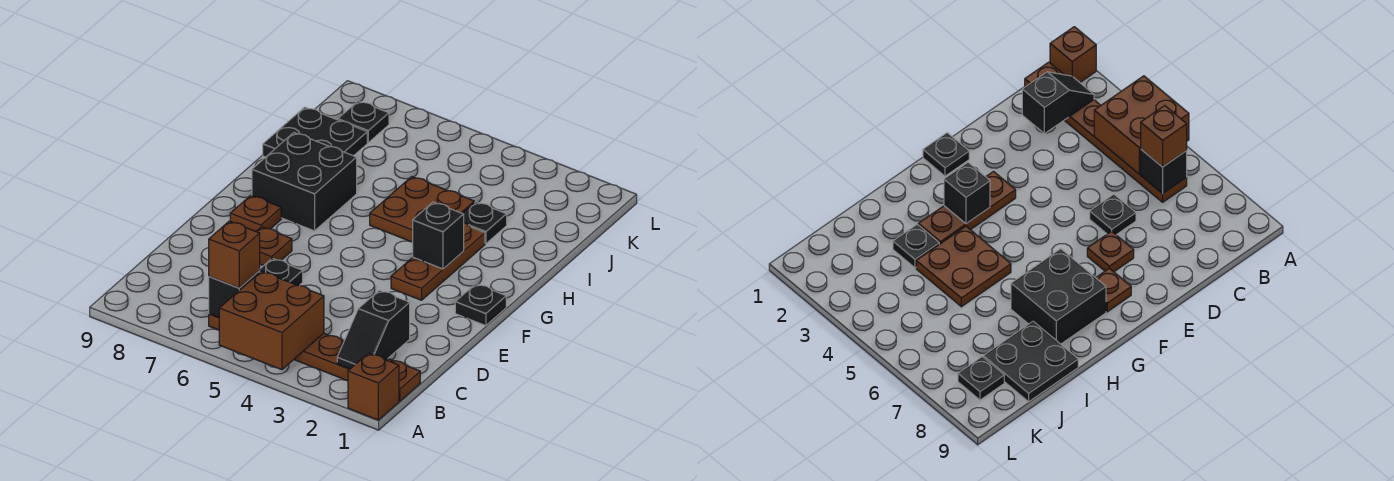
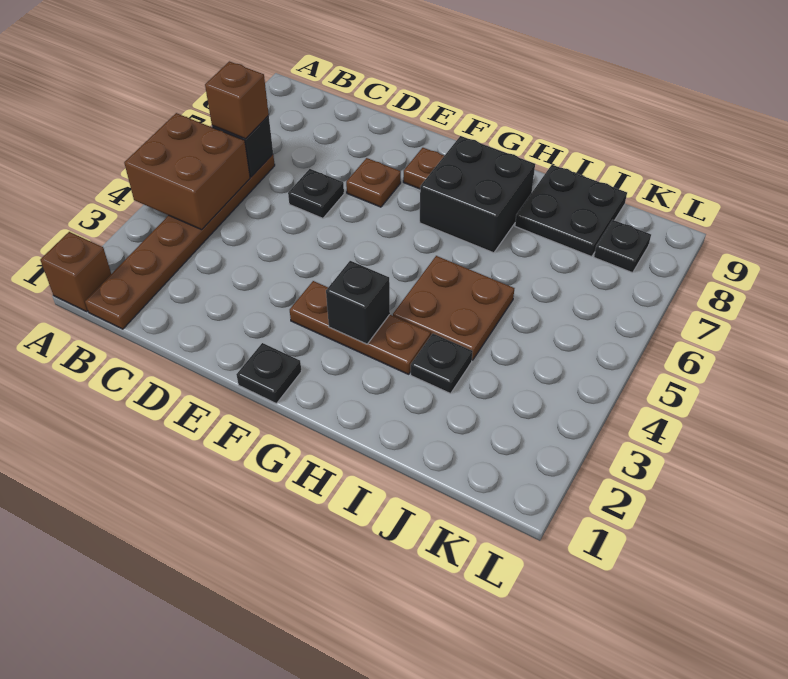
black 1x2 slope [337,290,410,369] -> none

